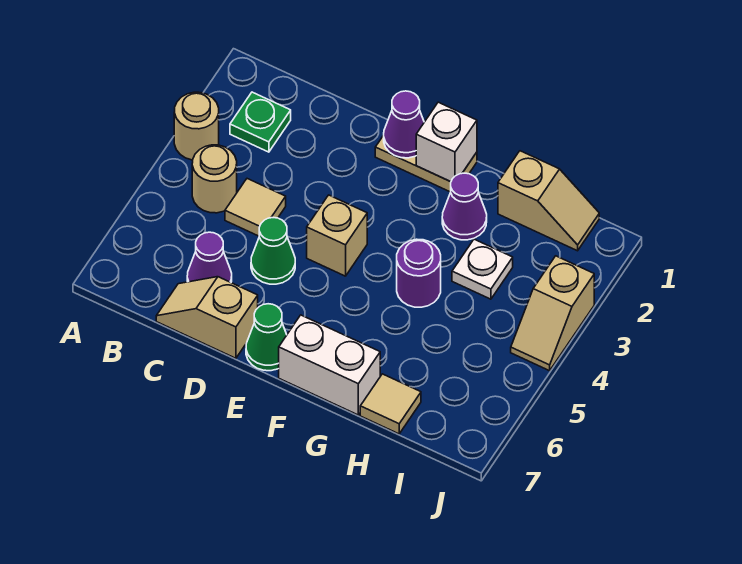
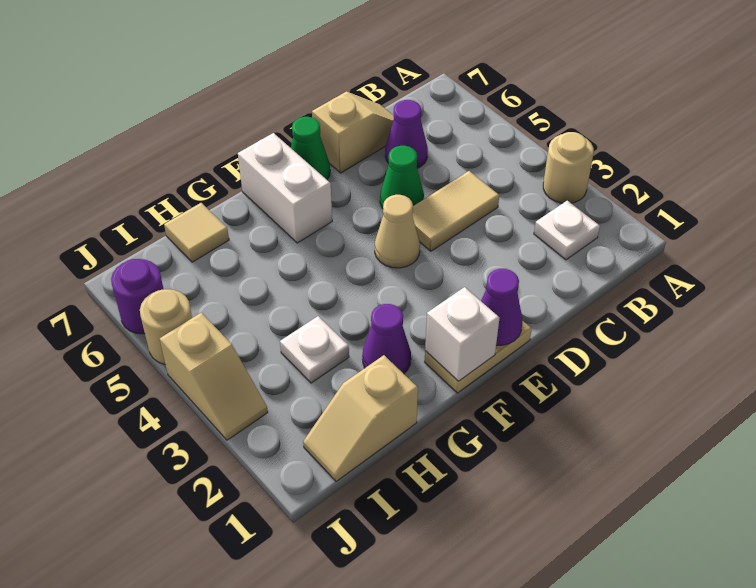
green 1x1 plate [230,92,291,152] -> white 1x1 plate [534,200,600,260]
tan 1x1 round brick [192,145,237,213] -> tan 1x1 round brick moved to [140,289,192,365]
tan 1x1 tile [225,179,286,236] -> tan 1x2 tile [412,171,499,251]
tan 1x1 brick [307,195,367,276] -> tan 1x1 cone [375,195,420,268]
white 1x2 brick [279,315,380,415] -> white 1x2 brick turned to [238,133,332,243]
purple 1x1 round brick [397,239,441,307] -> purple 1x1 round brick moved to [111,259,164,334]
tan 1x2 slope [511,256,594,371] -> tan 1x2 slope turned to [160,313,268,440]

